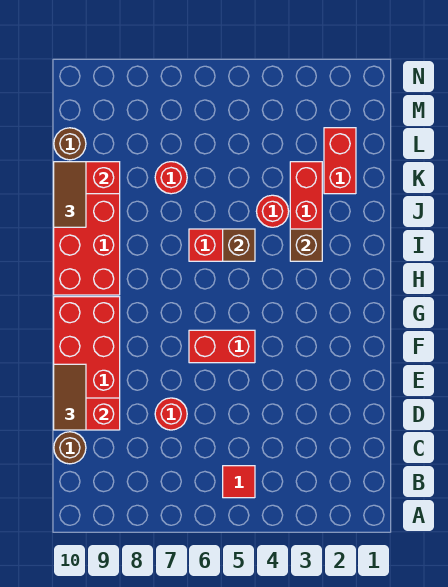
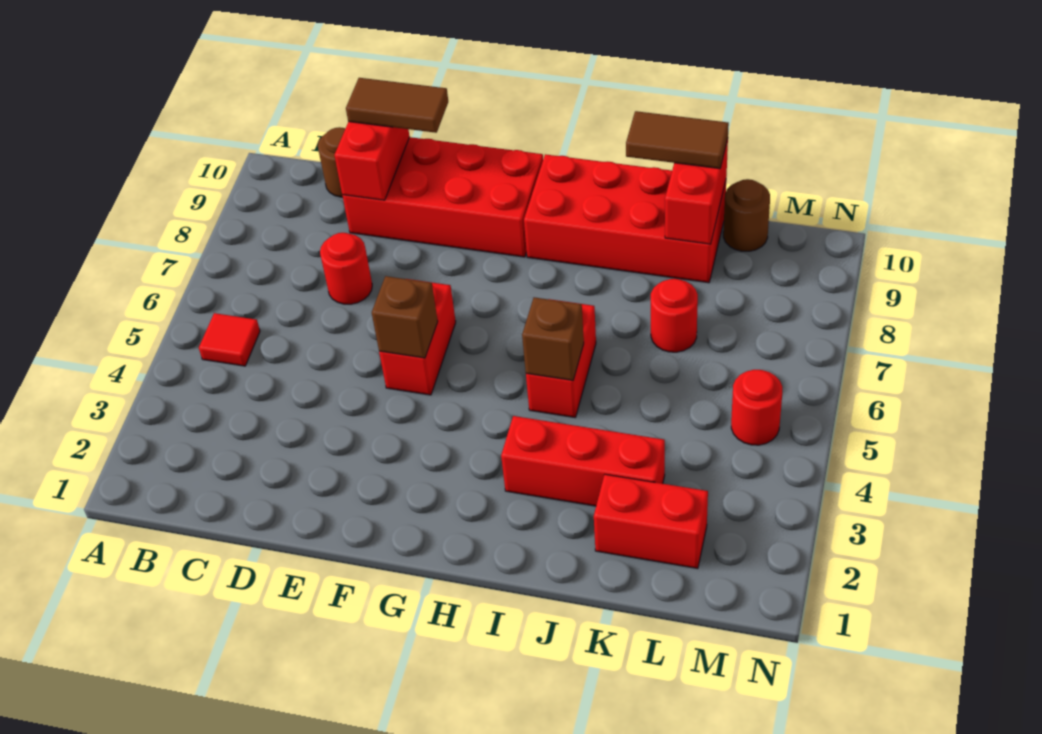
brown 1x1 brick [290,229,322,261] -> brown 1x1 brick moved to [372,276,438,358]
red 1x1 round brick [256,195,289,227] -> red 1x1 round brick moved to [731,370,782,445]

